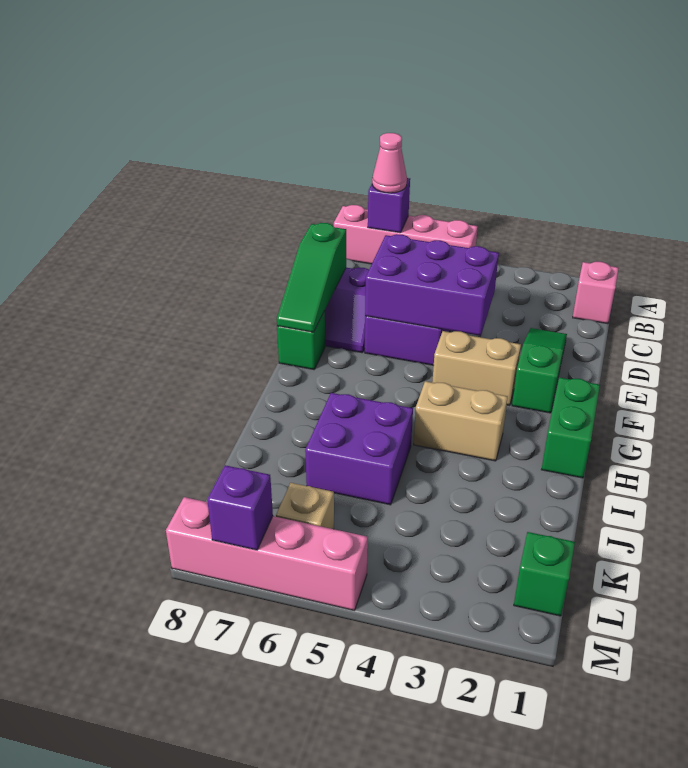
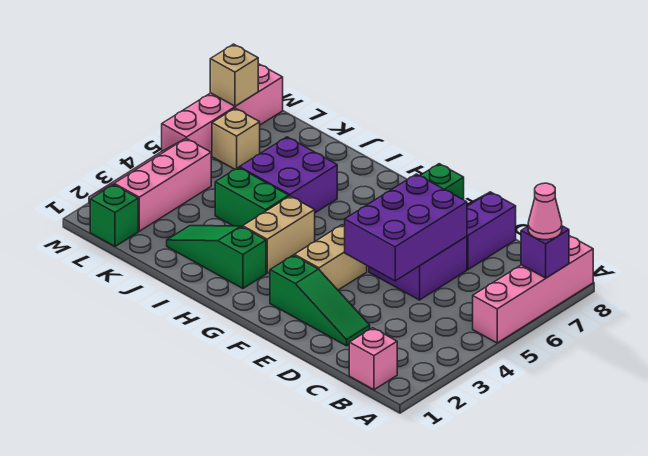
green 1x3 slope [277,223,346,332] -> green 1x3 slope moved to [167,226,266,288]
green 1x2 brick [541,377,600,478] -> green 1x2 brick moved to [215,167,289,227]
none -> pink 2x3 slope [89,139,211,231]
purple 1x1 brick [207,465,273,550] -> tan 1x1 brick [210,44,258,106]

